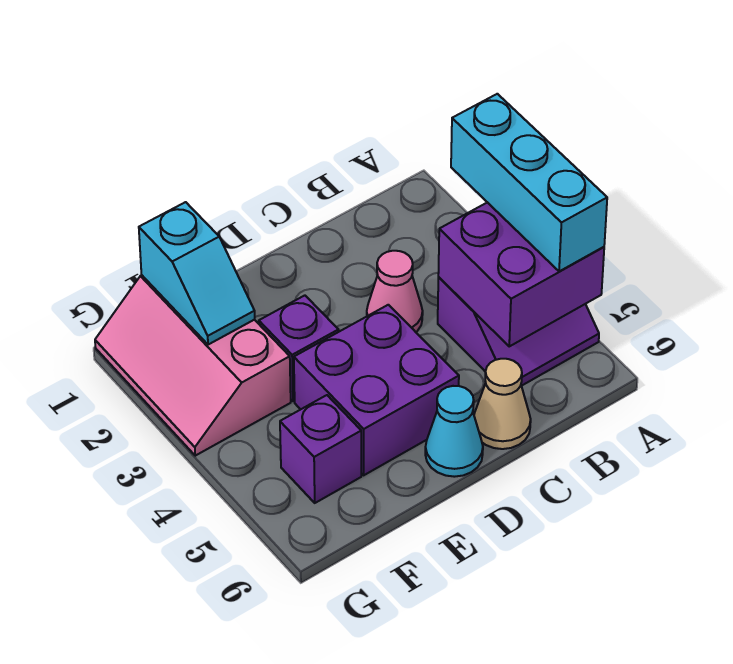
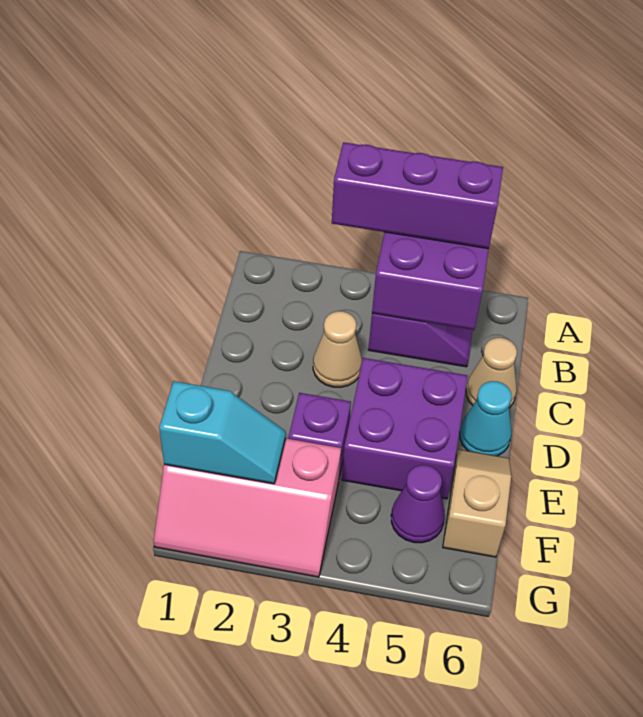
cyan 1x3 brick [451,94,607,271] -> purple 1x3 brick [332,142,503,249]
pink 1x1 cone [367,251,423,332] -> tan 1x1 cone [313,311,362,387]
none -> tan 1x2 slope [443,449,511,557]
purple 1x1 brick [280,395,361,503] -> purple 1x1 cone [391,465,445,543]

